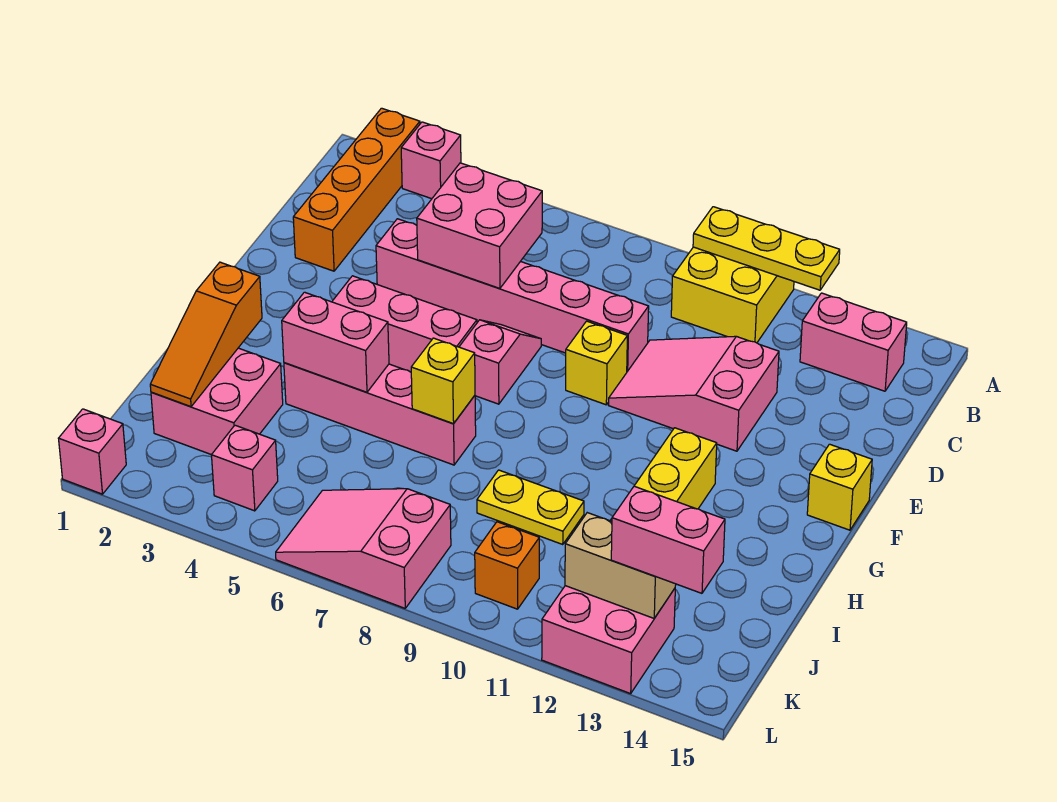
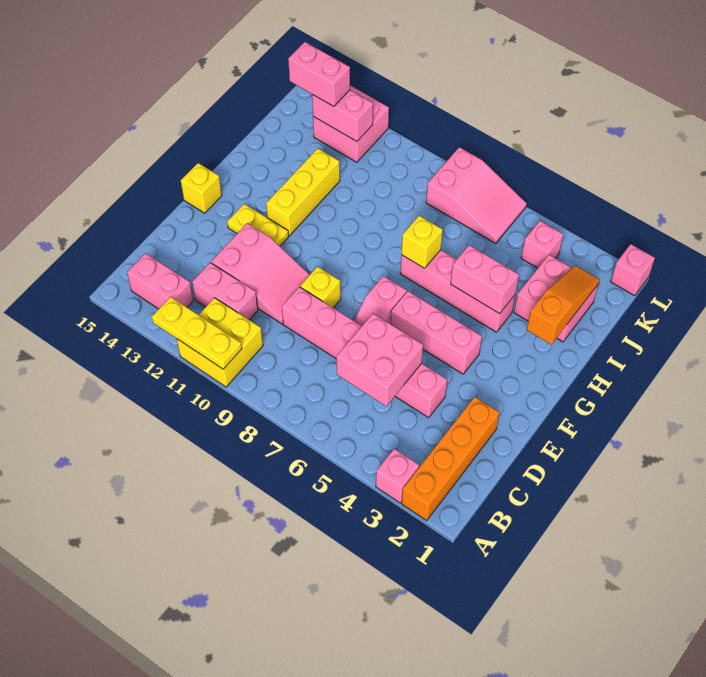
none -> pink 1x2 brick [192,263,258,320]
yellow 1x2 plate [477,470,584,544] -> yellow 1x2 plate moved to [227,204,289,246]
orange 1x1 brick [475,522,539,609] -> none
tan 1x2 brick [565,513,676,618] -> pink 1x2 brick [312,90,373,142]

